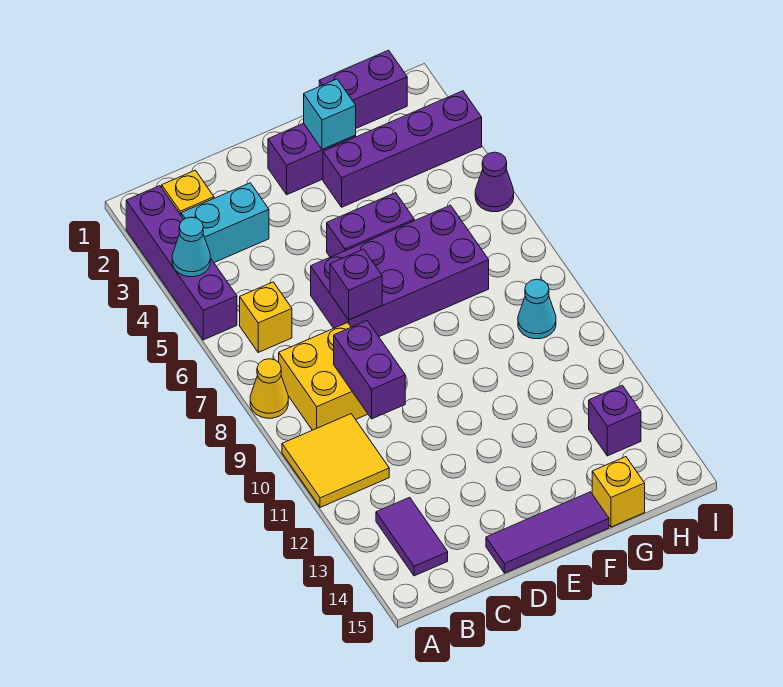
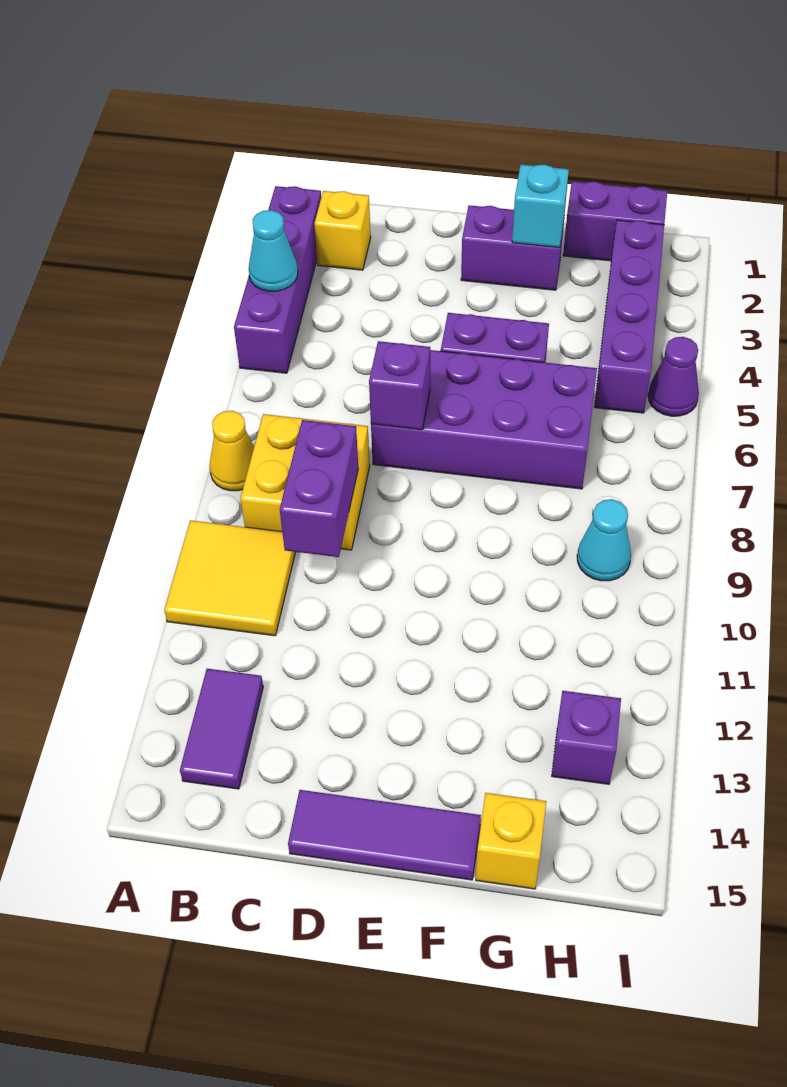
cyan 1x2 brick [181,183,269,263] -> none
yellow 1x1 brick [240,282,292,352] -> none
purple 1x4 brick [323,91,482,207] -> purple 1x4 brick turned to [594,220,664,413]

